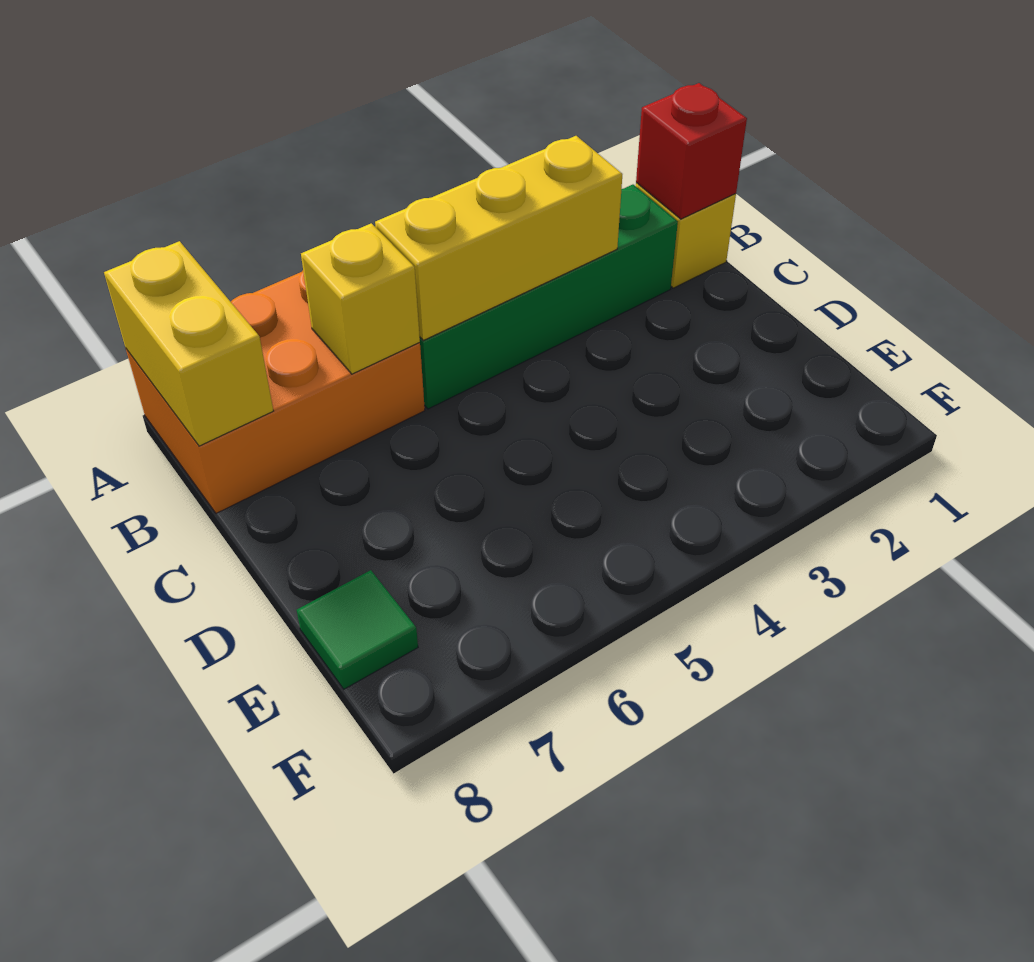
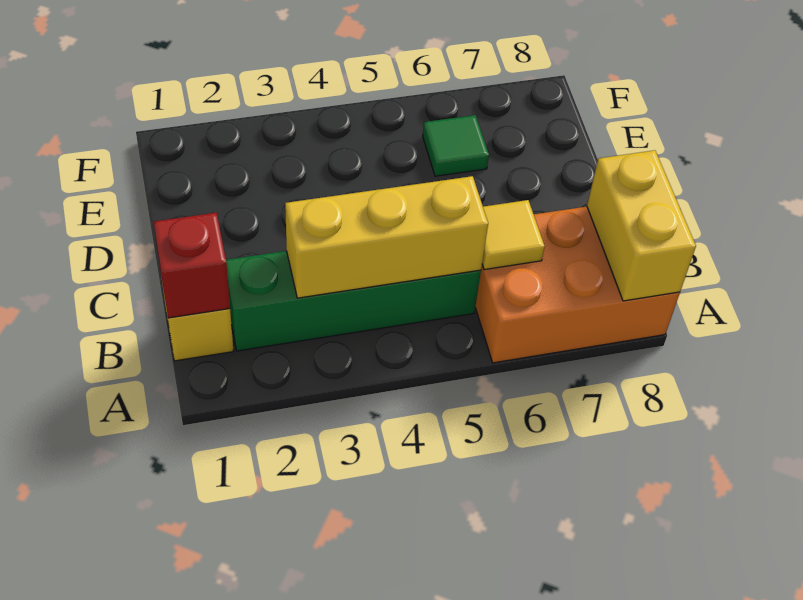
yellow 1x1 brick [301,223,420,374] -> yellow 1x1 tile [482,200,545,270]
green 1x1 tile [297,570,418,689] -> green 1x1 tile moved to [423,115,489,176]

